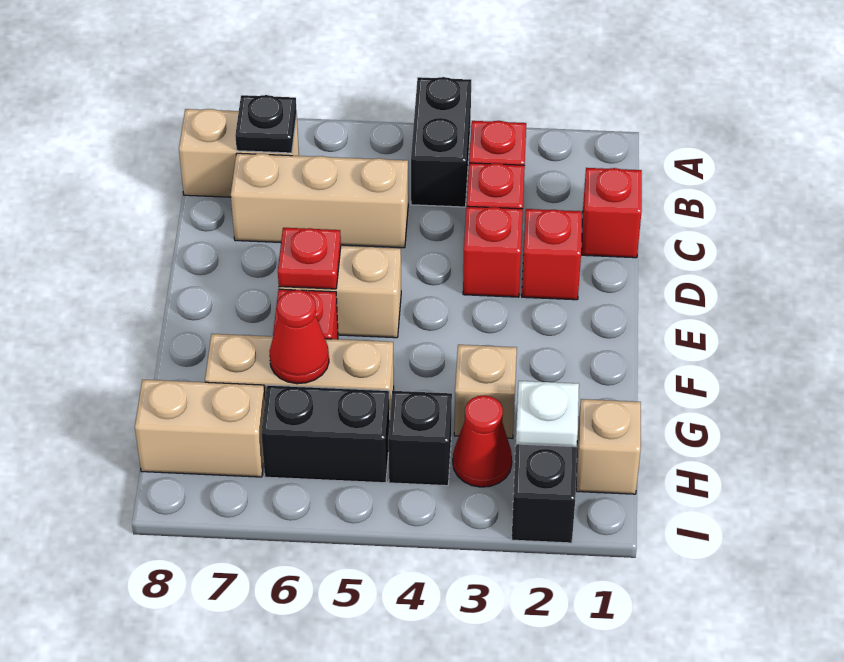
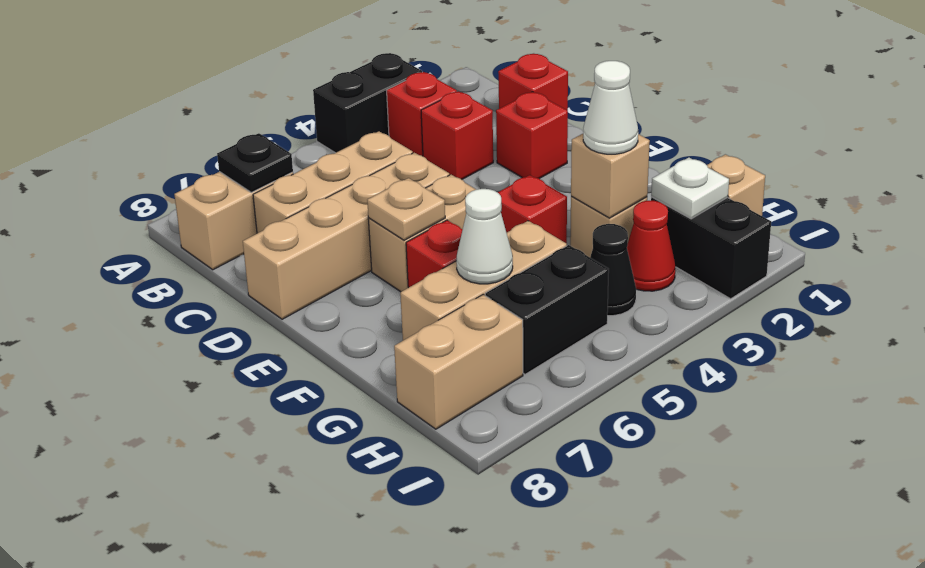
black 1x2 brick [411,77,471,207] -> black 1x2 brick turned to [313,53,422,153]
red 1x1 brick [463,206,523,297] -> red 1x1 brick moved to [498,175,567,244]
none -> tan 1x4 brick [243,153,449,319]
red 1x1 plate [278,228,341,289] -> tan 1x1 plate [367,178,445,240]
none -> tan 1x1 brick [571,134,650,218]
none -> white 1x1 cone [583,61,638,154]
red 1x1 cone [269,290,329,384] -> white 1x1 cone [456,189,513,284]
black 1x1 brick [388,391,452,486] -> black 1x1 cone [590,224,636,316]

